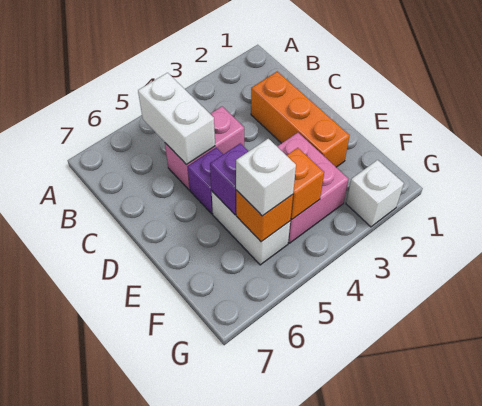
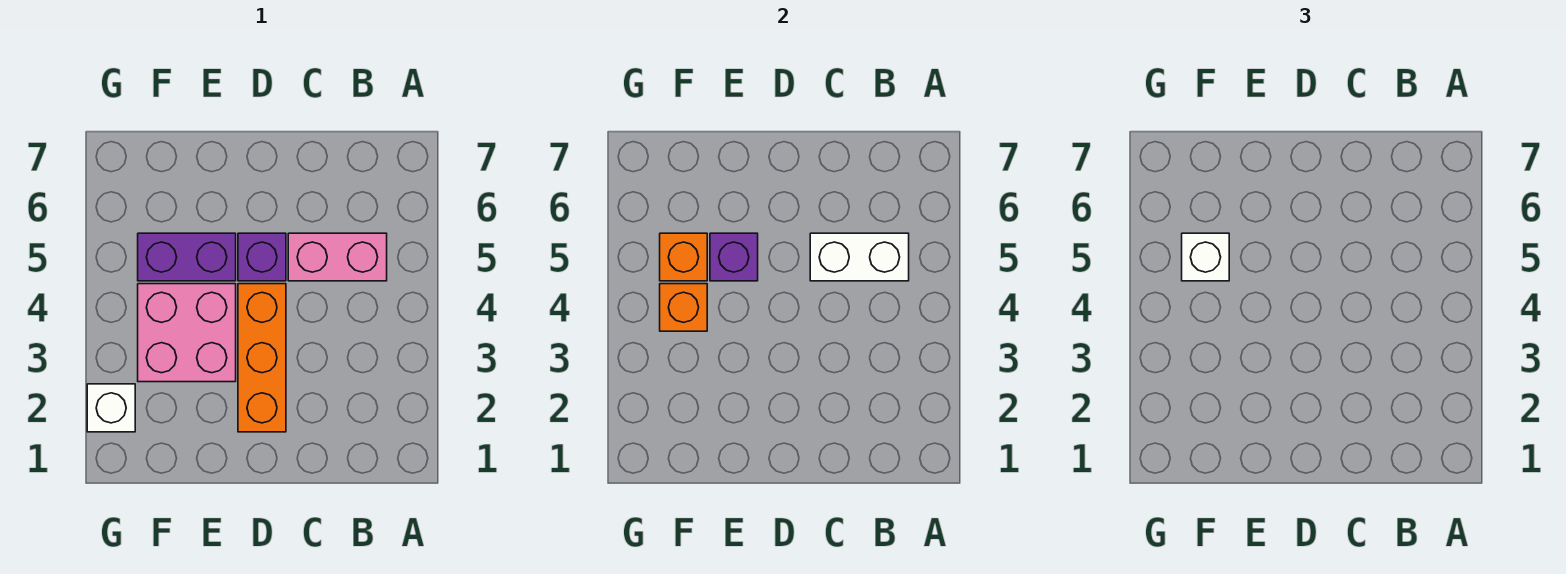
orange 1x3 brick [251,72,350,167] -> orange 1x3 brick turned to [238,284,286,432]
pink 1x2 brick [165,106,244,190] -> pink 1x2 brick turned to [288,233,387,281]
white 1x2 brick [212,192,290,265] -> purple 1x2 brick [138,233,236,281]

